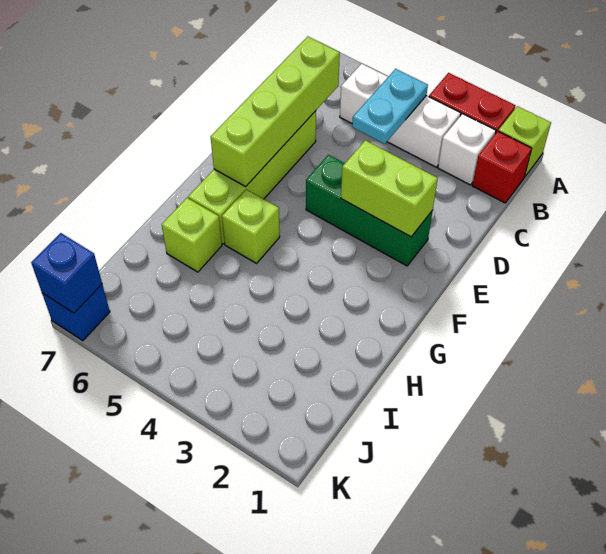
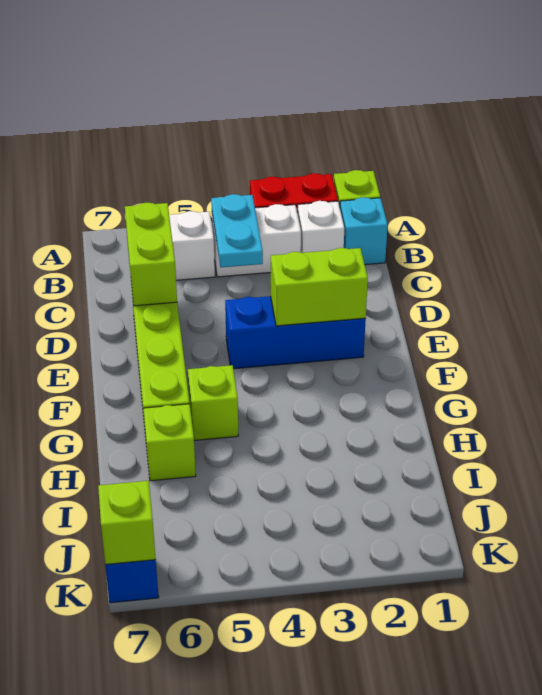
red 1x1 brick [472,131,532,203] -> cyan 1x1 brick [340,197,388,265]
lime 1x4 brick [211,36,340,186] -> lime 1x2 brick [125,202,177,306]
green 1x3 brick [306,155,433,266] -> blue 1x3 brick [225,296,366,369]
blue 1x1 brick [31,233,102,313] -> lime 1x1 brick [98,481,156,565]

